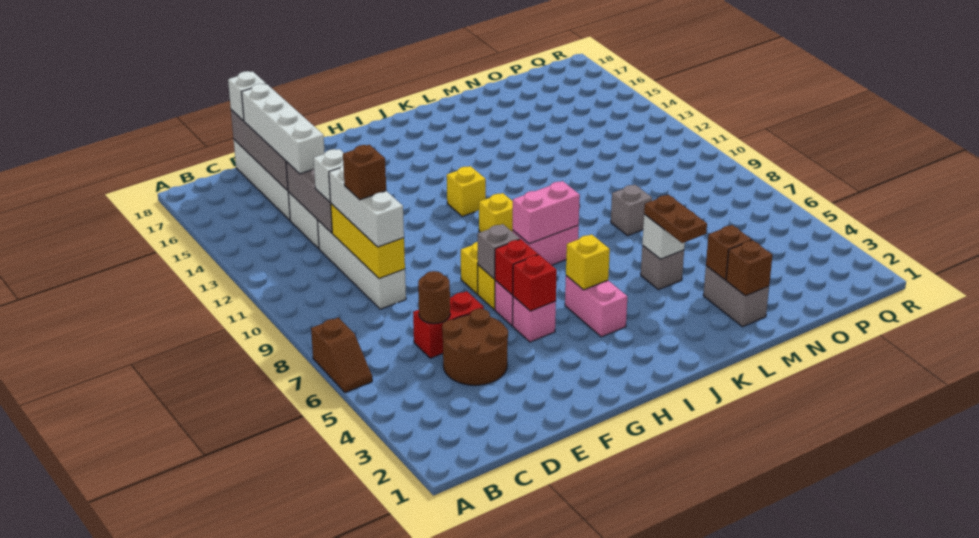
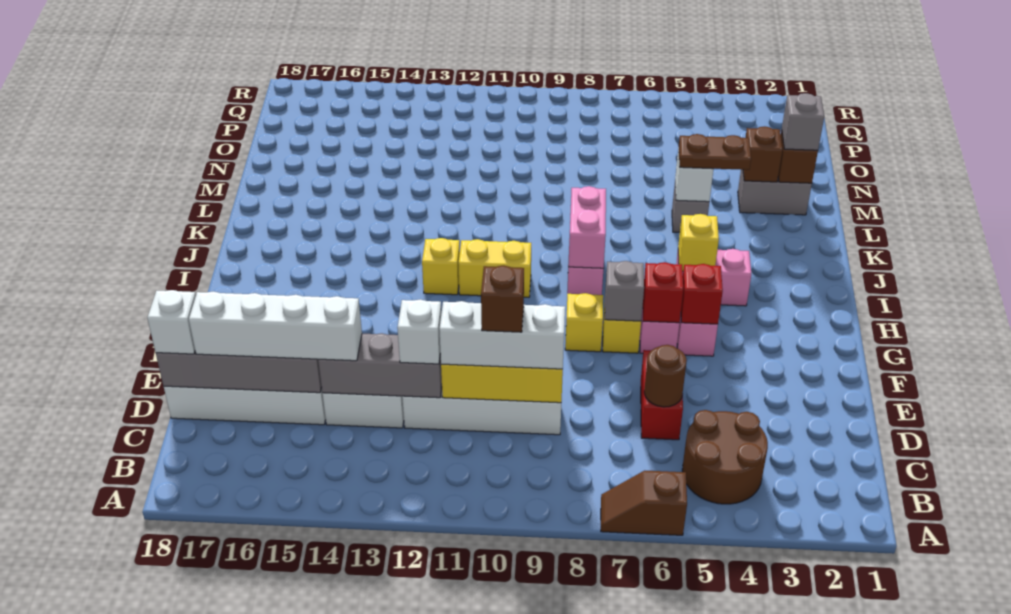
brown 1x2 slope [311,318,372,392] -> brown 1x2 slope turned to [601,471,687,535]
brown 2x2 round brick [442,309,508,385] -> brown 2x2 round brick moved to [682,410,768,504]
yellow 1x1 brick [479,193,513,232] -> yellow 1x2 brick [458,239,531,297]
grey 1x1 brick [611,185,652,235] -> grey 1x1 brick moved to [782,93,824,150]

